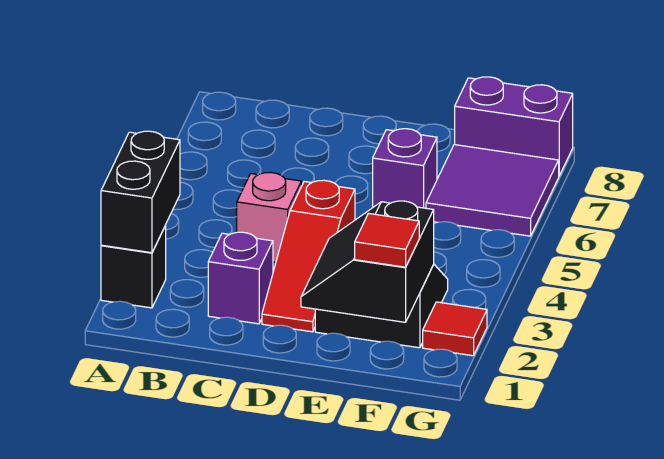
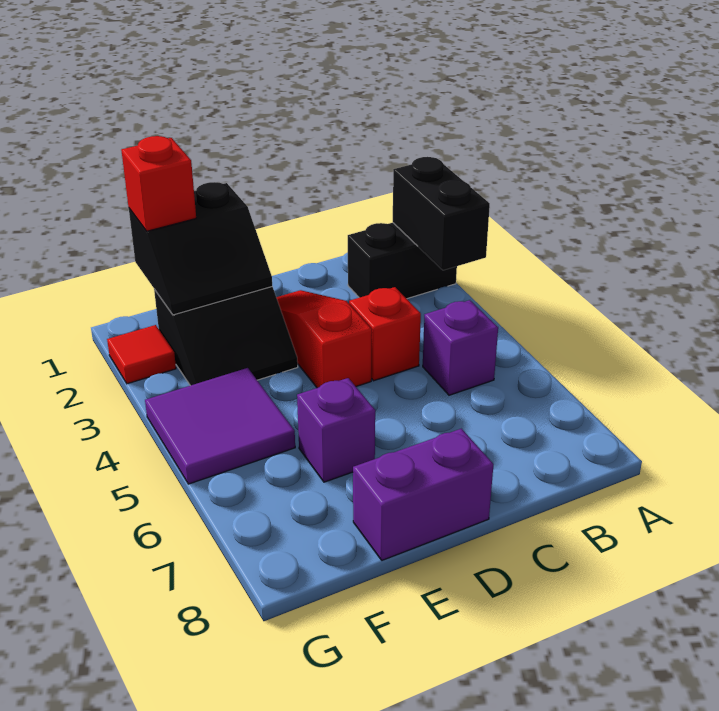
black 1x1 brick [101,226,166,308] -> black 1x2 brick [348,223,457,299]
purple 1x1 brick [208,232,273,324] -> purple 1x1 brick moved to [423,300,498,395]
pink 1x1 brick [237,173,301,262] -> red 1x1 brick [349,287,421,381]
black 2x2 slope [301,201,434,322] -> black 2x2 slope turned to [129,182,272,315]
red 1x1 tile [355,213,419,267] -> red 1x1 brick [121,136,196,231]
purple 2x2 tile [426,145,559,236] -> purple 2x2 tile moved to [145,368,295,484]
purple 1x2 brick [455,77,573,175] -> purple 1x2 brick moved to [353,429,494,560]

